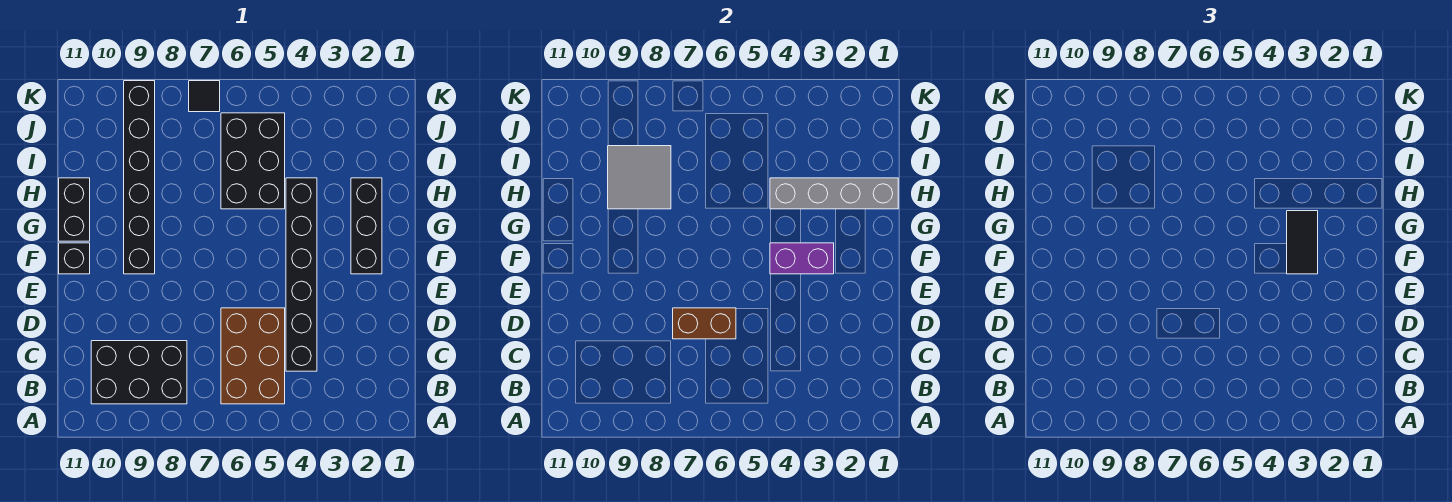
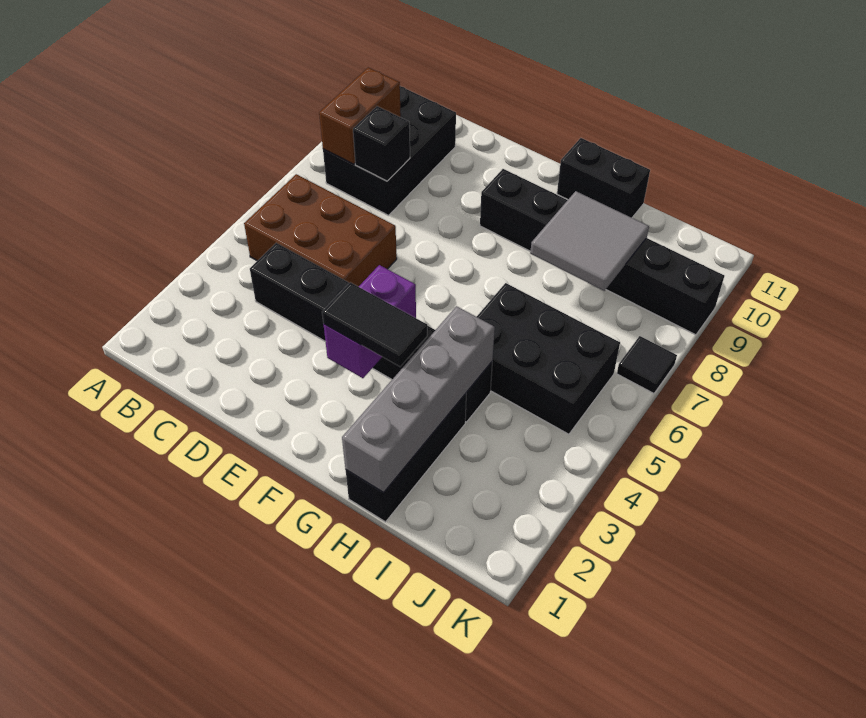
brown 1x2 brick [673,308,736,339] -> brown 1x2 brick moved to [319,68,401,164]
black 1x3 brick [351,178,382,274] -> black 1x3 brick turned to [346,394,466,522]
black 1x1 brick [59,243,90,274] -> black 1x1 brick moved to [353,106,410,181]

